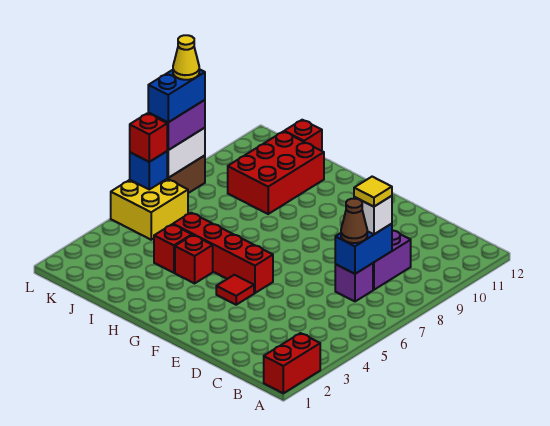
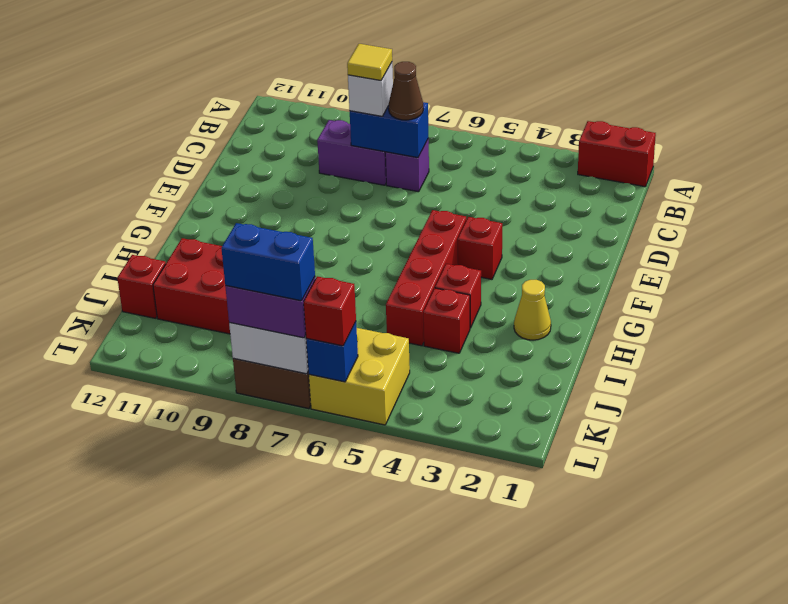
red 1x1 tile [216,275,254,305] -> red 1x1 brick [458,217,502,279]
yellow 1x1 cone [173,35,199,80] -> yellow 1x1 cone moved to [514,280,551,340]

